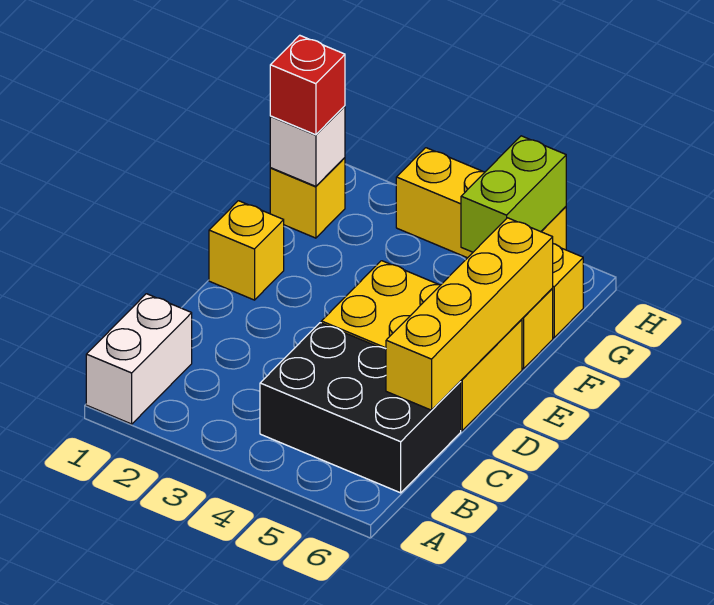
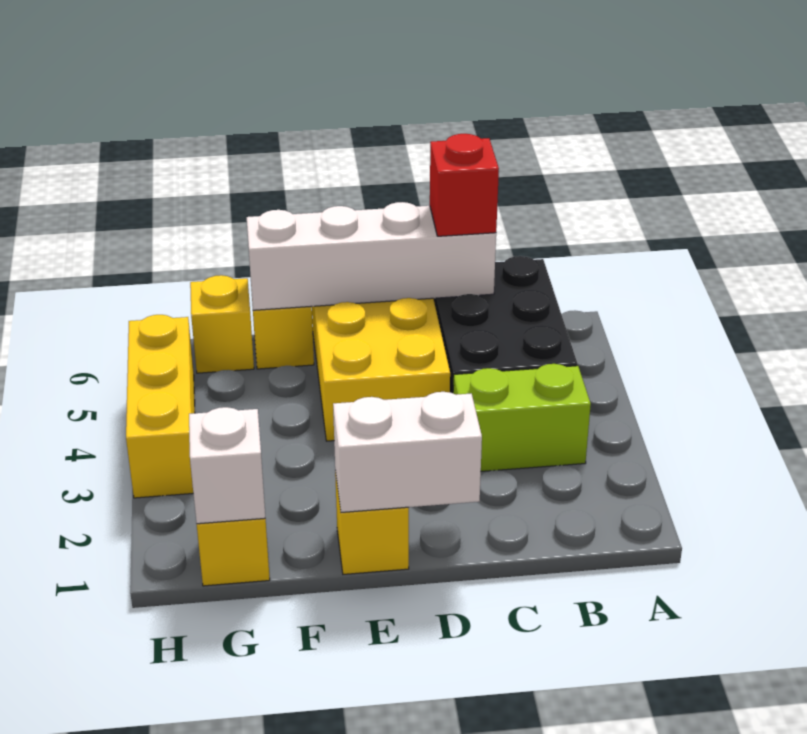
white 1x2 brick [86,294,192,424] -> white 1x2 brick moved to [333,392,482,512]
yellow 1x4 brick [386,218,553,410] -> white 1x4 brick [247,202,496,310]
red 1x1 brick [270,35,345,135] -> red 1x1 brick moved to [430,134,499,236]
lime 1x2 brick [461,136,566,252] -> lime 1x2 brick moved to [453,364,591,471]

